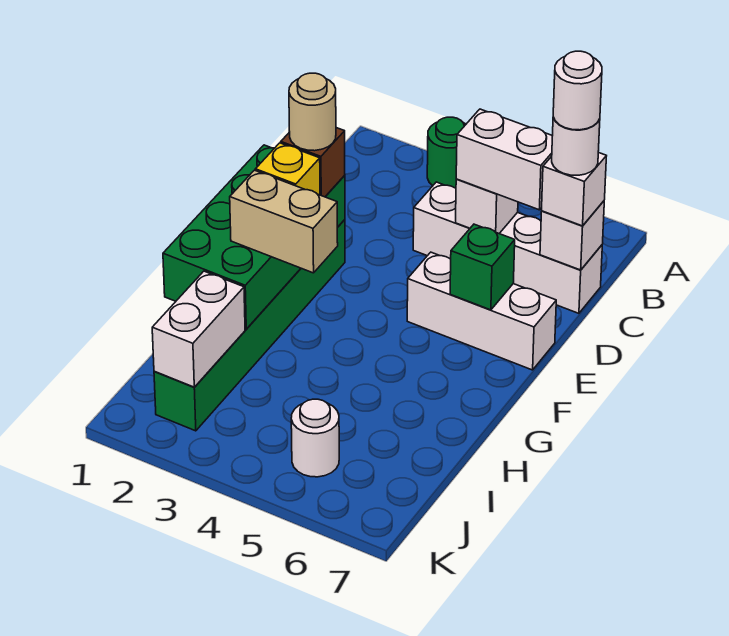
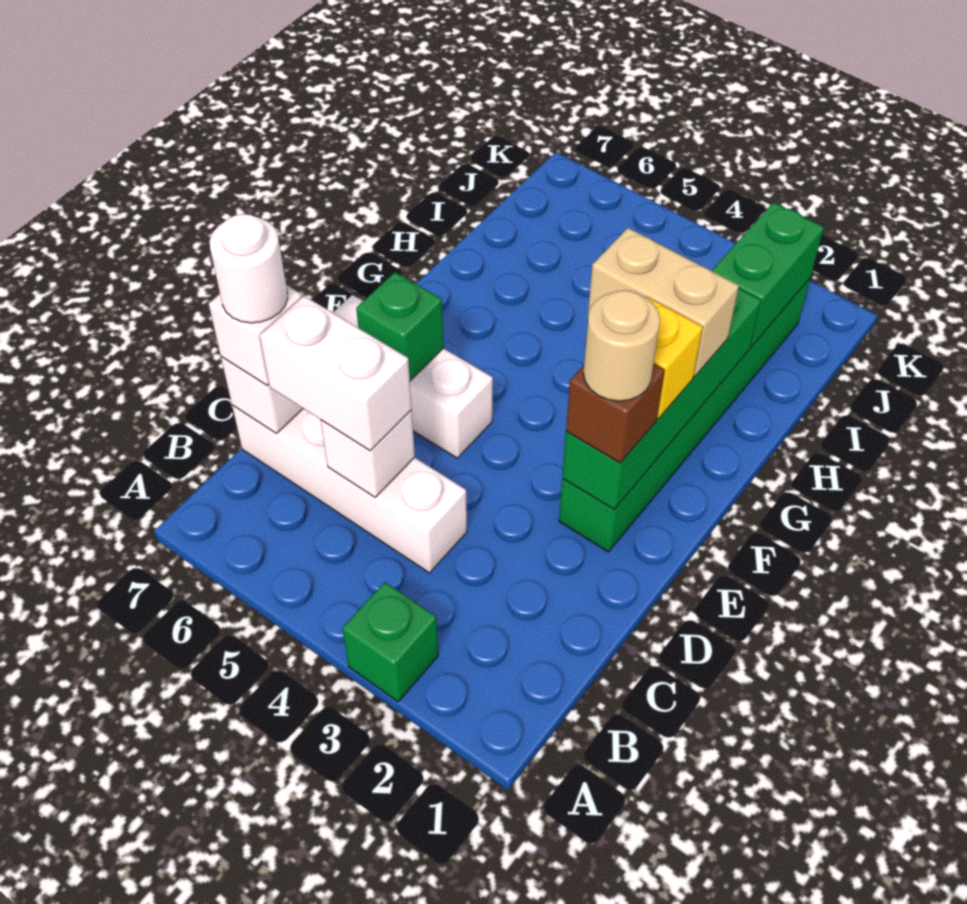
green 1x1 round brick [427,117,466,188] -> green 1x1 brick [342,582,438,702]
white 1x1 round brick [553,51,602,130] -> none
green 2x4 brick [163,145,345,329] -> green 1x4 brick [562,288,761,509]
white 1x2 brick [152,271,245,387] -> green 1x2 brick [712,202,824,347]
white 1x1 round brick [291,399,339,477] -> none

